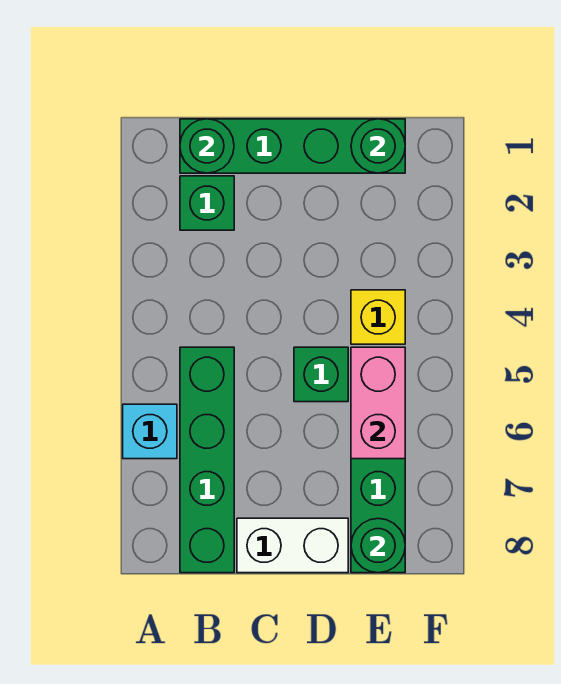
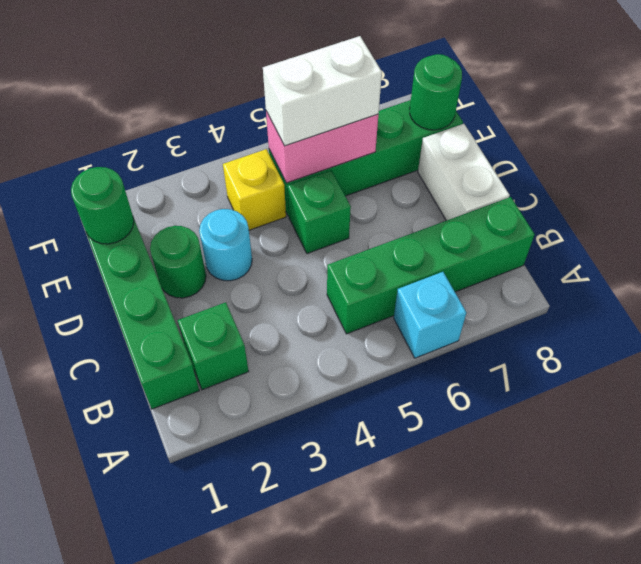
green 1x1 round brick [180,119,234,173] -> green 1x1 round brick moved to [150,226,206,298]
none -> cyan 1x1 round brick [199,209,252,281]
none -> white 1x2 brick [263,36,382,146]

